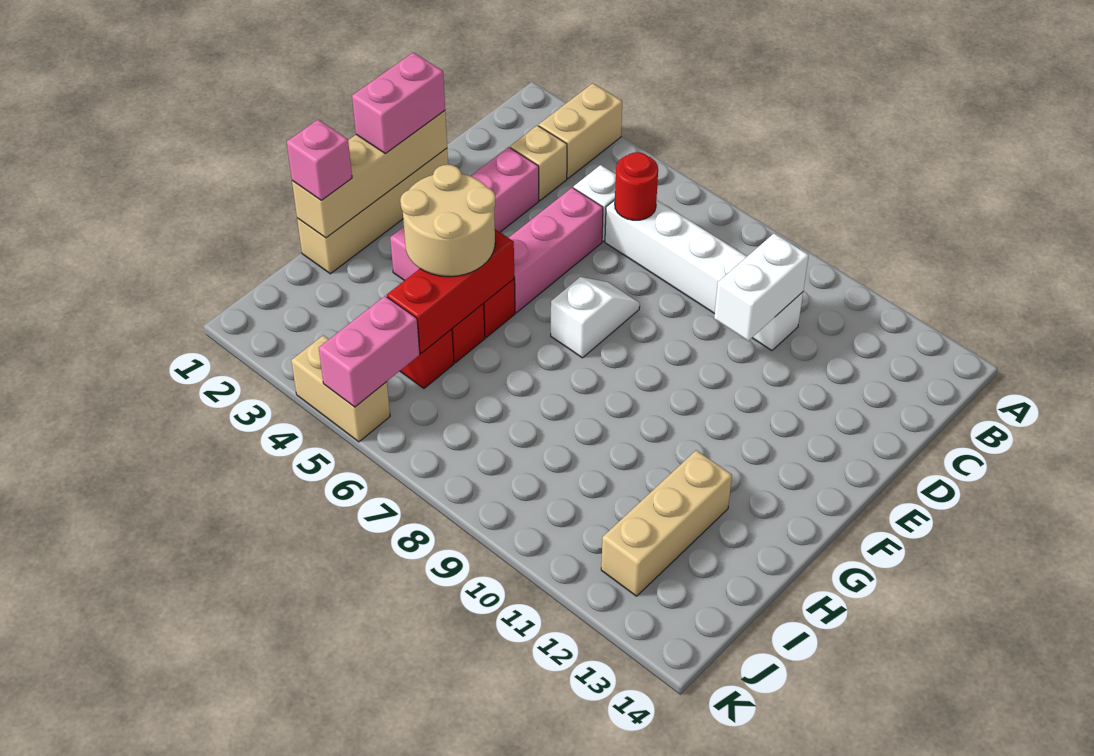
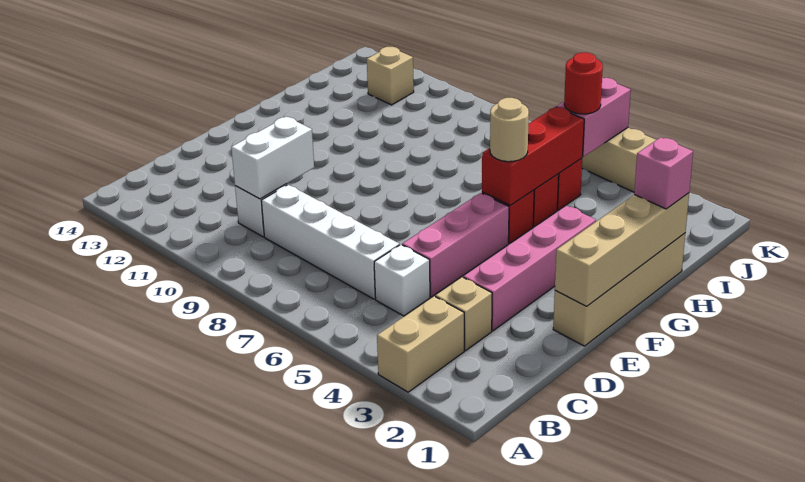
red 1x1 round brick [615,152,658,220] -> red 1x1 round brick moved to [564,52,603,114]
pink 1x2 brick [352,52,445,153] -> none
white 1x2 slope [551,277,640,358] -> none
tan 2x2 round brick [400,165,495,277] -> tan 1x1 round brick [490,98,529,162]
tan 1x3 brick [601,450,732,596] -> tan 1x1 brick [367,47,414,105]

